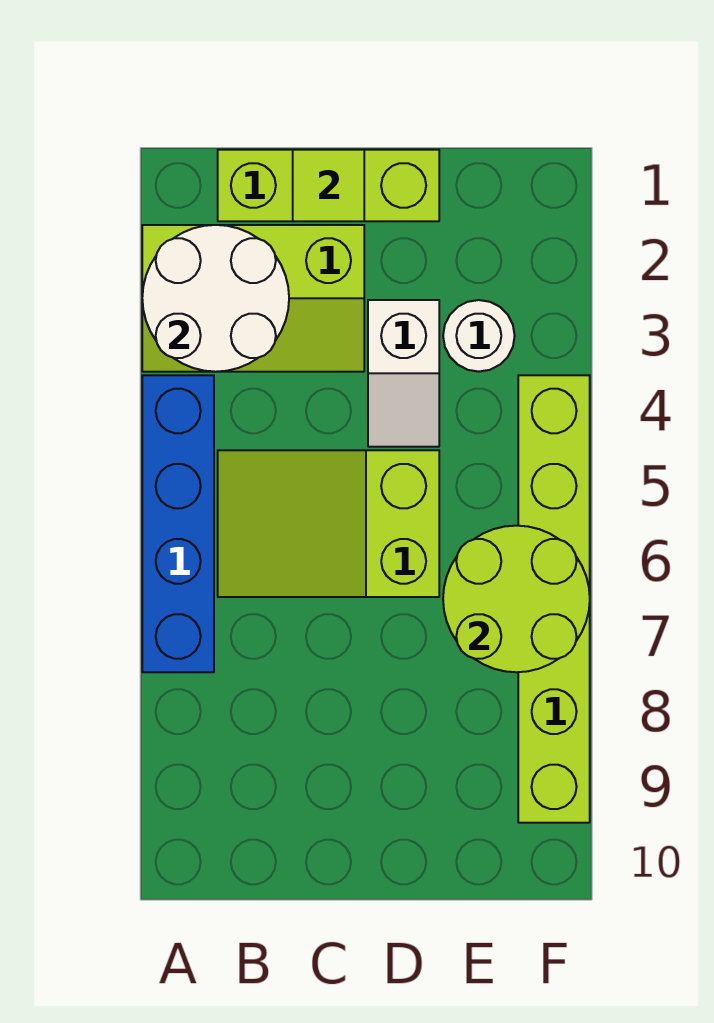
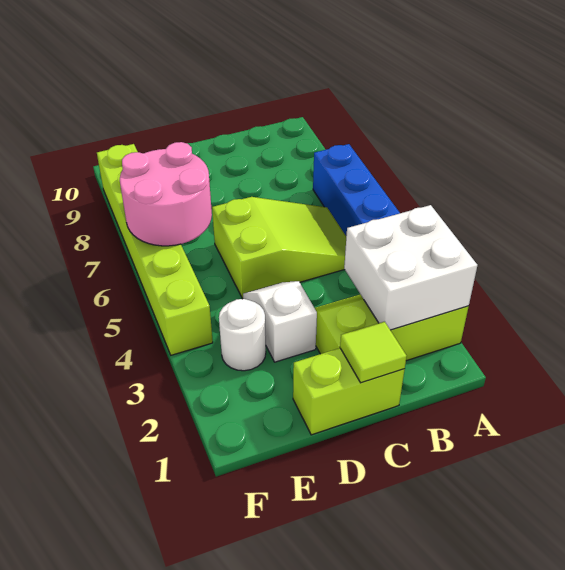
white 2x2 round brick [142,225,289,372] -> white 2x2 brick [344,205,478,330]
lime 1x3 brick [218,150,439,221] -> lime 1x2 brick [293,348,405,435]
lime 2x2 round brick [443,526,590,672] -> pink 2x2 round brick [120,142,212,246]

